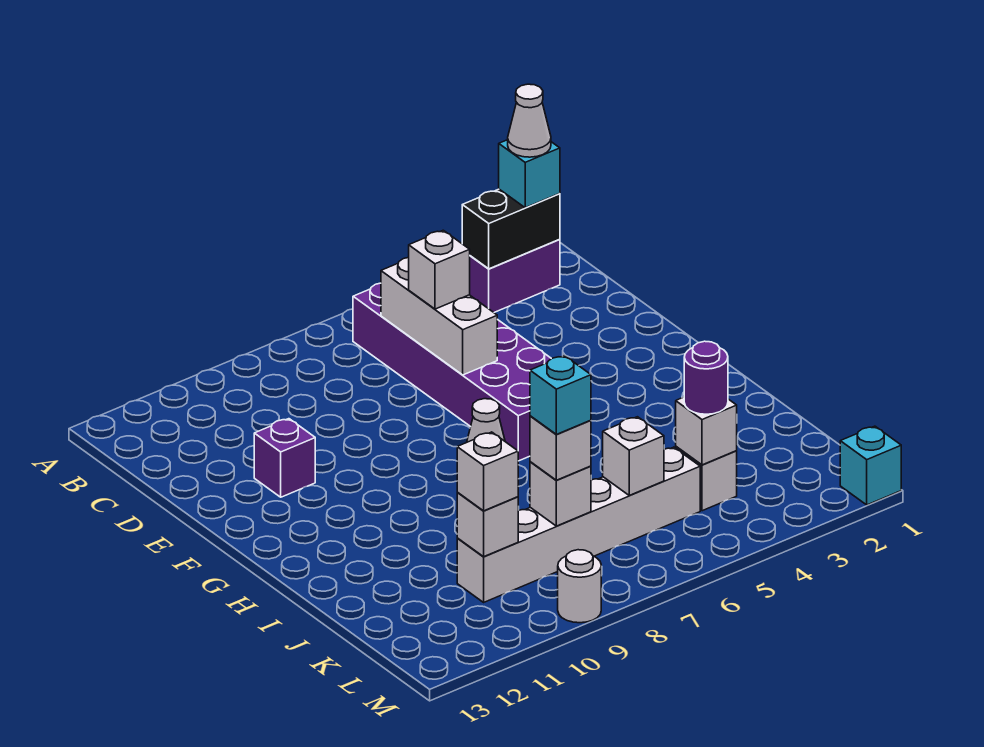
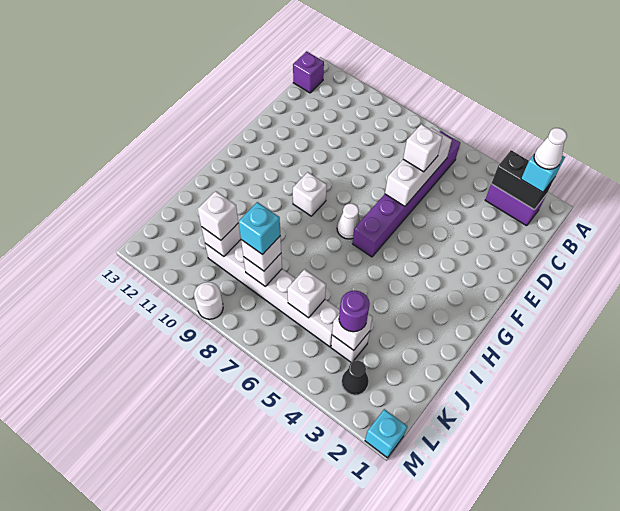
purple 2x6 brick [353,283,551,461] -> purple 1x6 brick [353,131,460,257]
purple 1x1 brick [254,419,315,497] -> purple 1x1 brick moved to [293,51,324,93]
none -> white 1x1 brick [293,172,327,216]
none -> black 1x1 cone [342,360,369,395]

